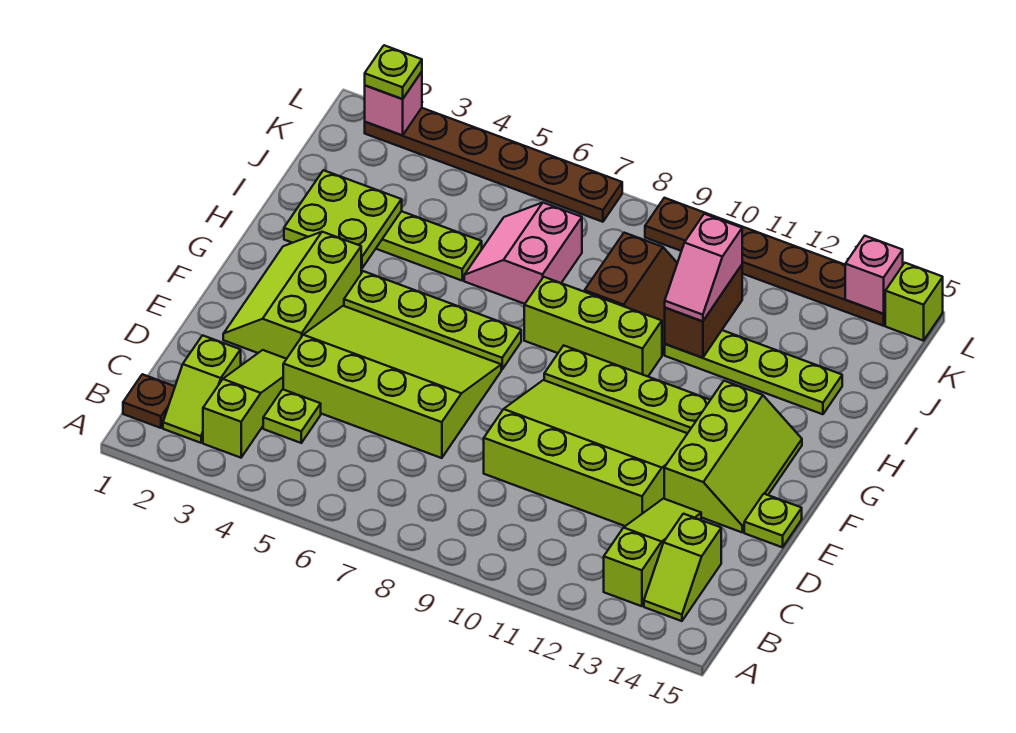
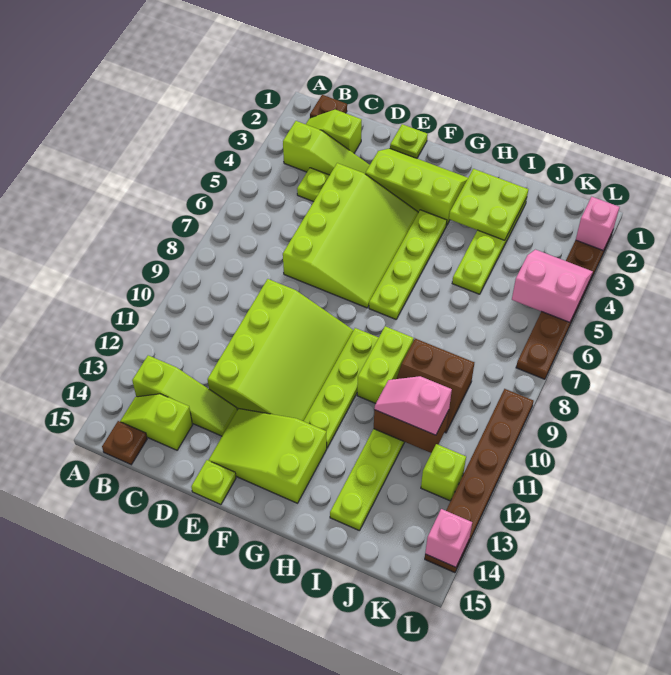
none -> brown 1x1 plate [102,421,147,465]
lime 2x3 slope [664,381,802,532] -> lime 2x3 slope turned to [208,409,327,503]
lime 1x3 brick [524,277,662,376] -> lime 1x2 brick [357,326,413,403]
pink 2x2 slope [464,203,582,304] -> pink 2x2 slope moved to [512,250,593,322]
lime 1x1 plate [365,45,422,99] -> lime 1x1 plate moved to [390,124,428,158]
lime 1x1 brick [885,263,943,341] -> lime 1x1 brick moved to [421,444,466,501]

